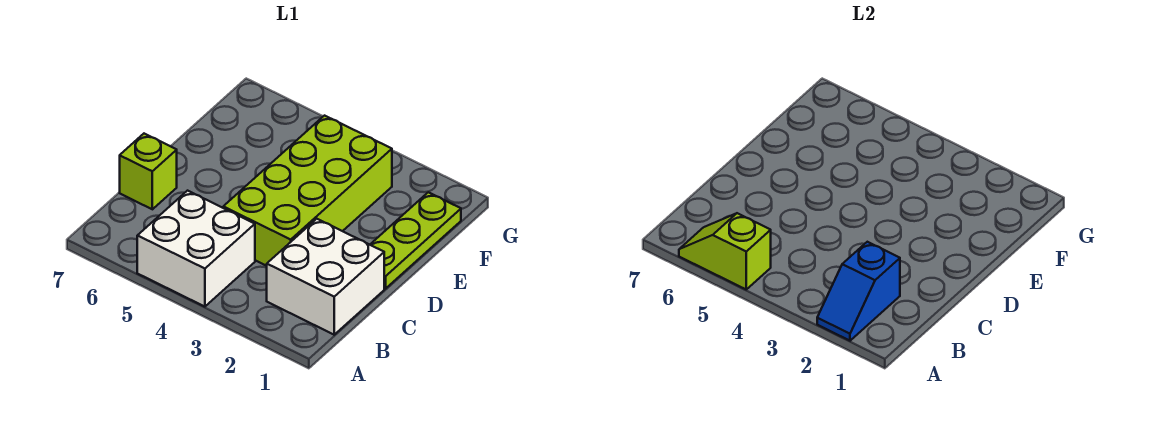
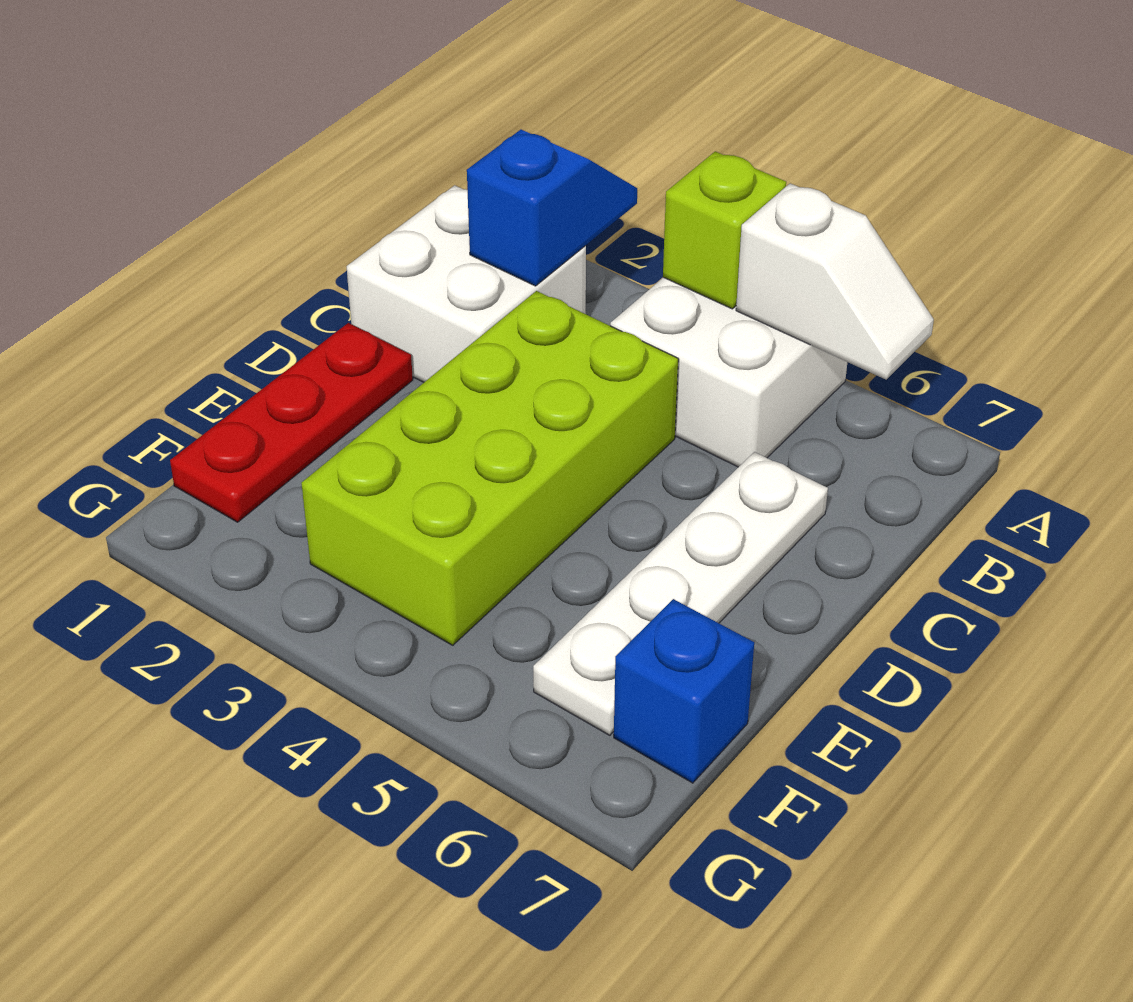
lime 1x2 slope [679,213,771,289] -> white 1x2 slope [736,183,934,379]
none -> white 1x4 plate [533,452,828,735]
lime 1x1 brick [120,134,177,209] -> lime 1x1 brick moved to [663,151,786,309]
lime 1x3 plate [370,192,461,289] -> red 1x3 plate [170,323,413,522]
none -> blue 1x1 brick [614,599,754,783]

